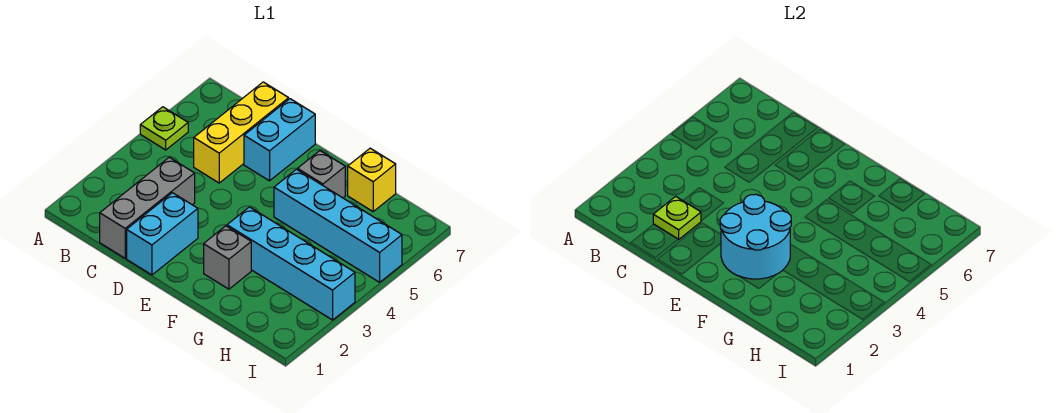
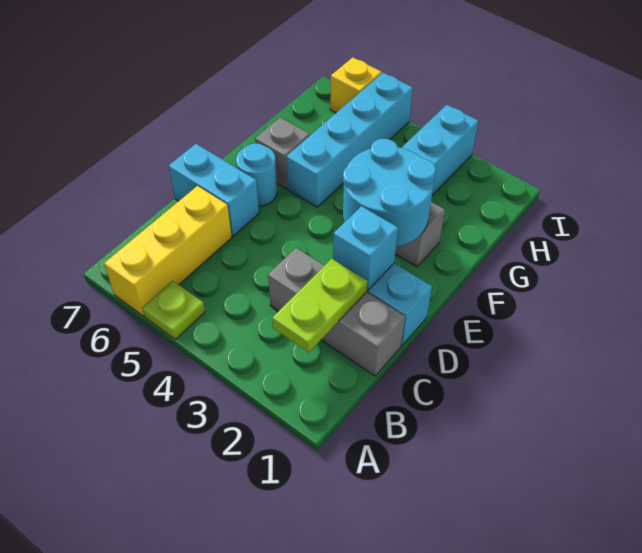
lime 1x1 plate [653,196,701,239] -> lime 1x2 plate [272,259,368,352]
yellow 1x3 brick [194,82,289,183] -> yellow 1x3 brick turned to [104,186,232,316]
none -> cyan 1x1 brick [333,206,398,290]
none -> cyan 1x1 round brick [236,143,277,206]
yellow 1x1 brick [348,148,396,211] -> yellow 1x1 brick moved to [330,57,382,113]

